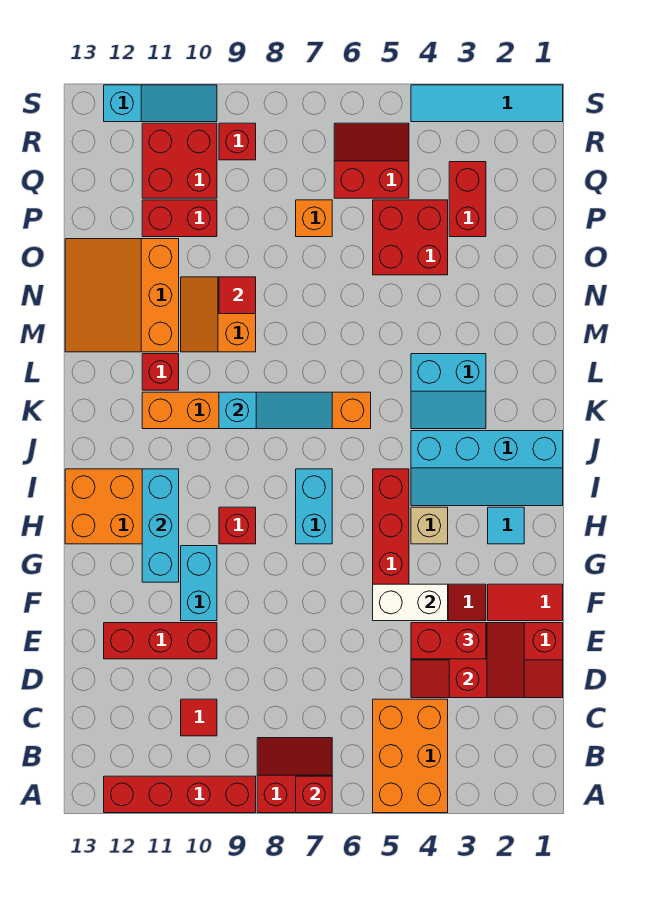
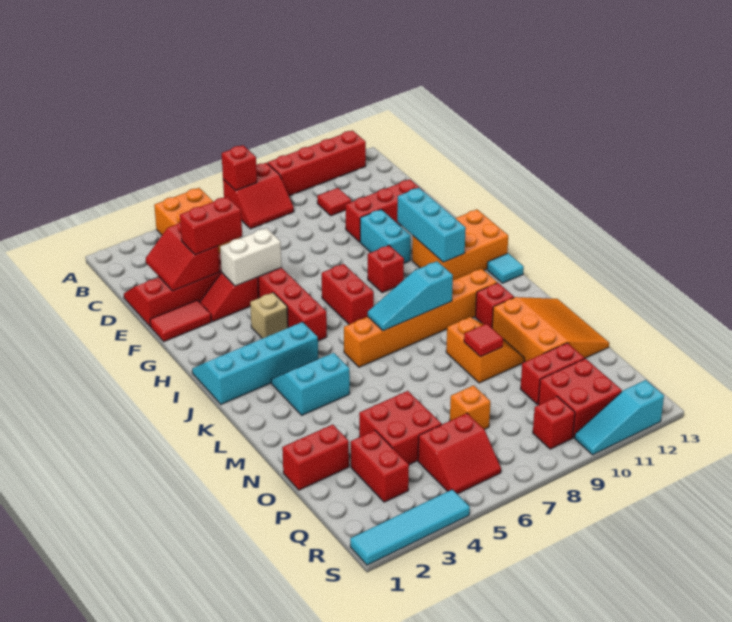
cyan 1x1 tile [488,507,524,544] -> cyan 1x1 tile moved to [487,253,524,283]
cyan 1x2 brick [296,469,332,544] -> red 1x2 brick [322,264,374,324]
none -> red 1x2 brick [282,425,349,490]

